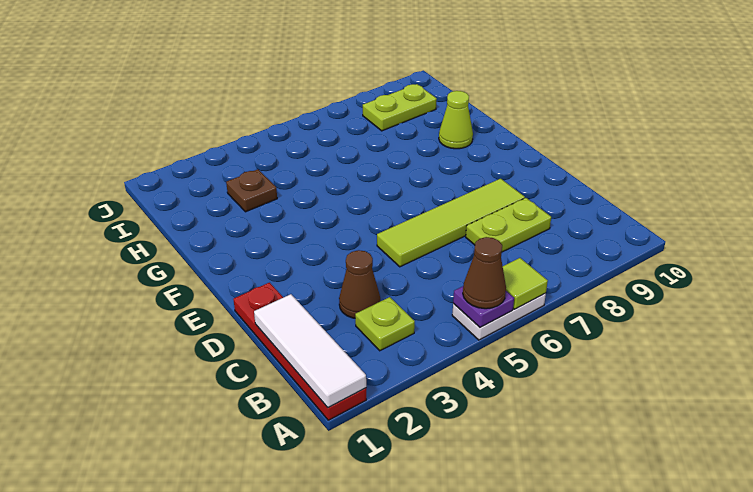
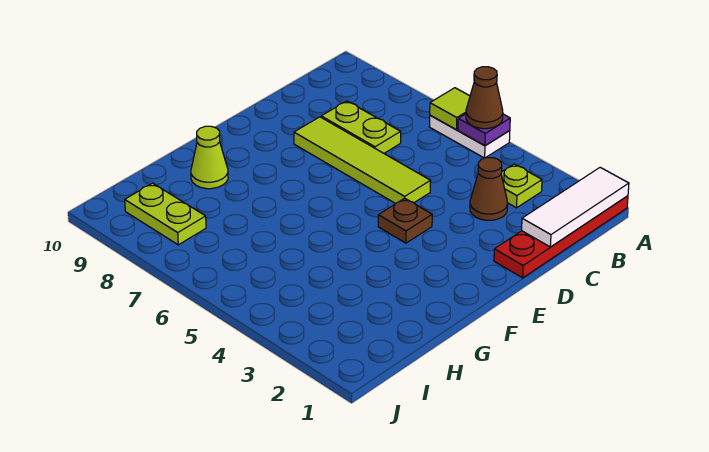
brown 1x1 plate [226,169,277,212] -> brown 1x1 plate moved to [378,198,432,243]

